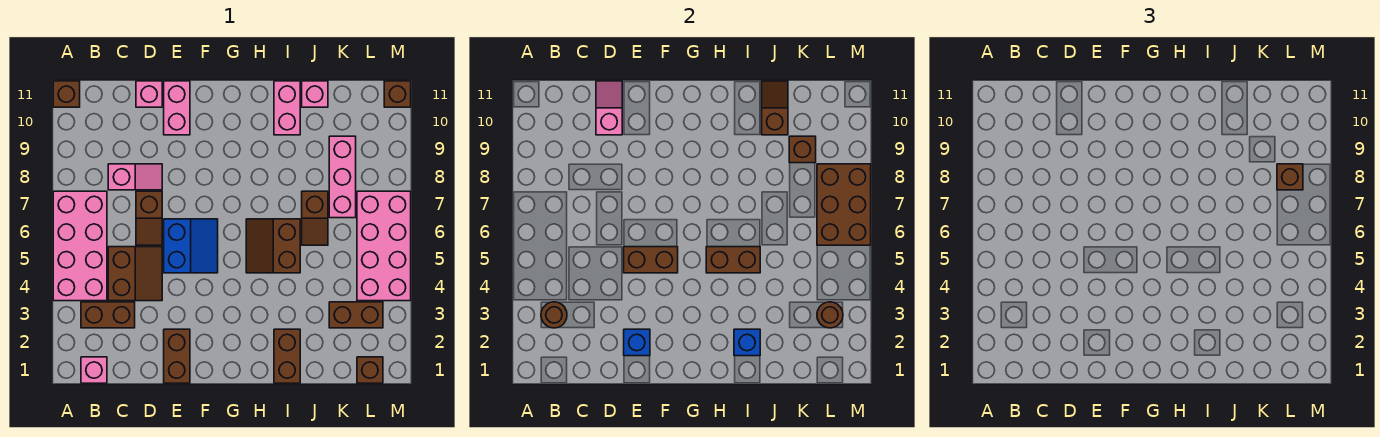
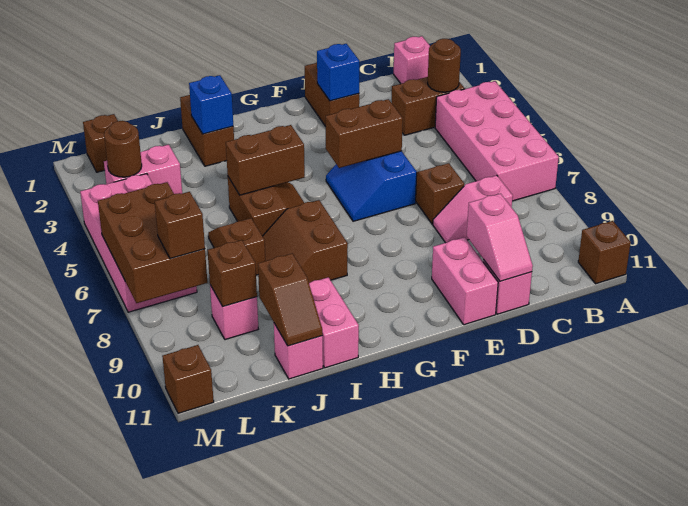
brown 2x2 slope [108,247,162,301] -> brown 2x2 slope moved to [262,200,348,283]
brown 1x2 brick [329,302,383,328] -> pink 1x2 brick [104,145,182,194]
pink 1x3 brick [329,136,356,218] -> pink 1x1 brick [210,285,258,340]

